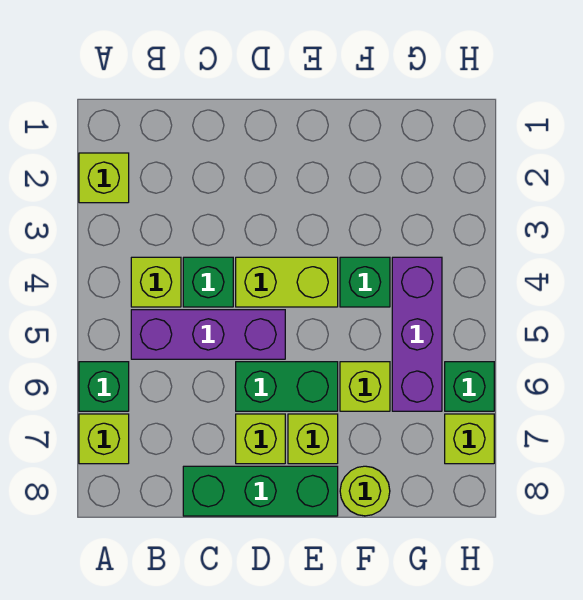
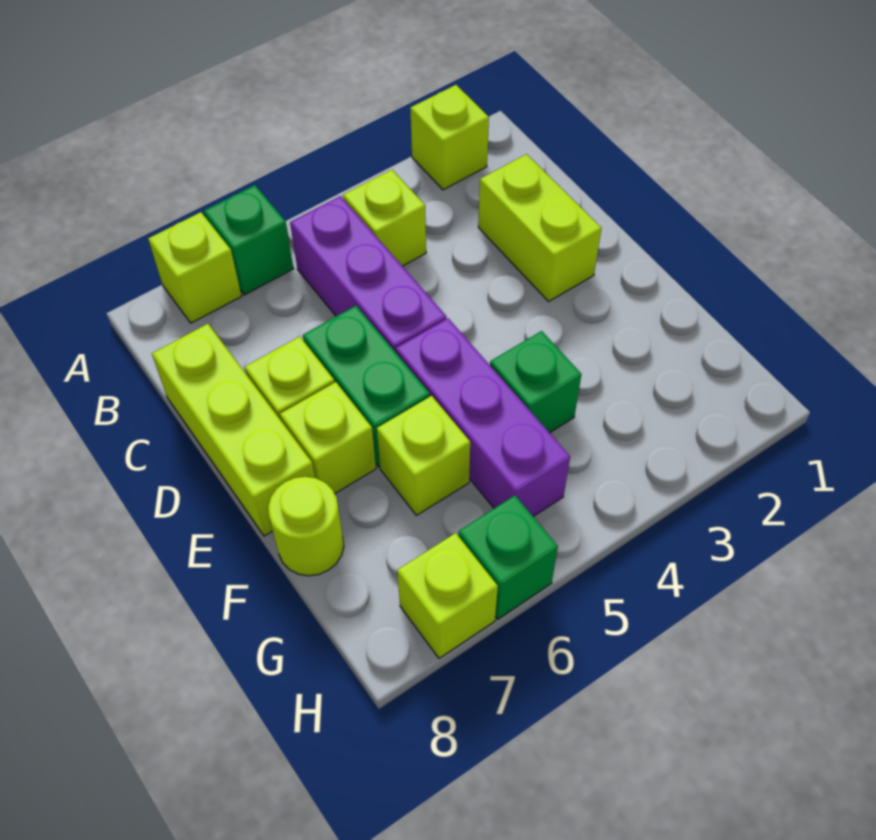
green 1x1 brick [183,257,233,307] -> none
green 1x3 brick [183,466,338,516] -> lime 1x3 brick [152,324,315,536]
lime 1x2 brick [236,257,338,307] -> lime 1x2 brick moved to [478,154,601,301]
purple 1x3 brick [392,257,442,411] -> purple 1x3 brick turned to [396,318,570,516]

